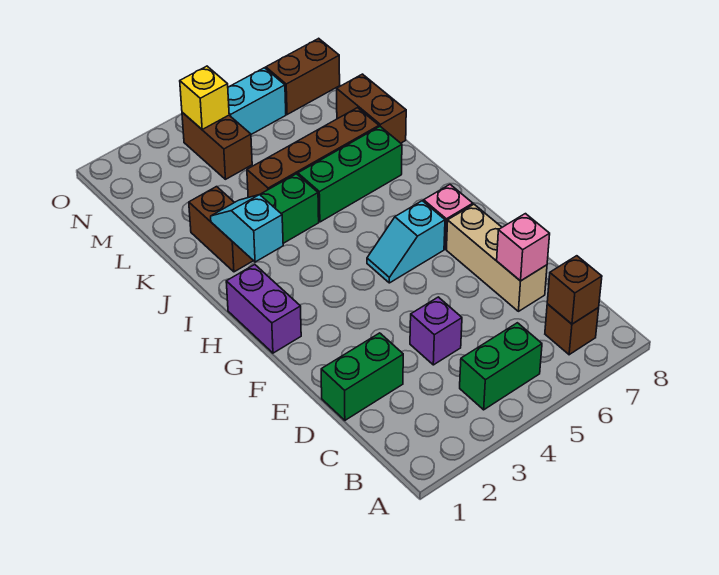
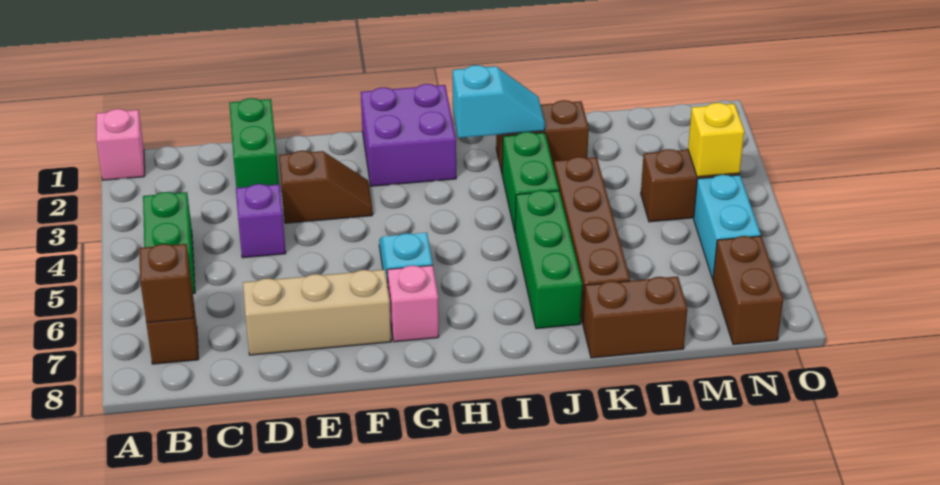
pink 1x1 brick [497,214,550,281] -> pink 1x1 brick moved to [96,109,145,180]
none -> brown 1x2 slope [279,151,373,223]
purple 1x2 brick [226,265,301,353] -> purple 2x2 brick [361,84,456,186]

